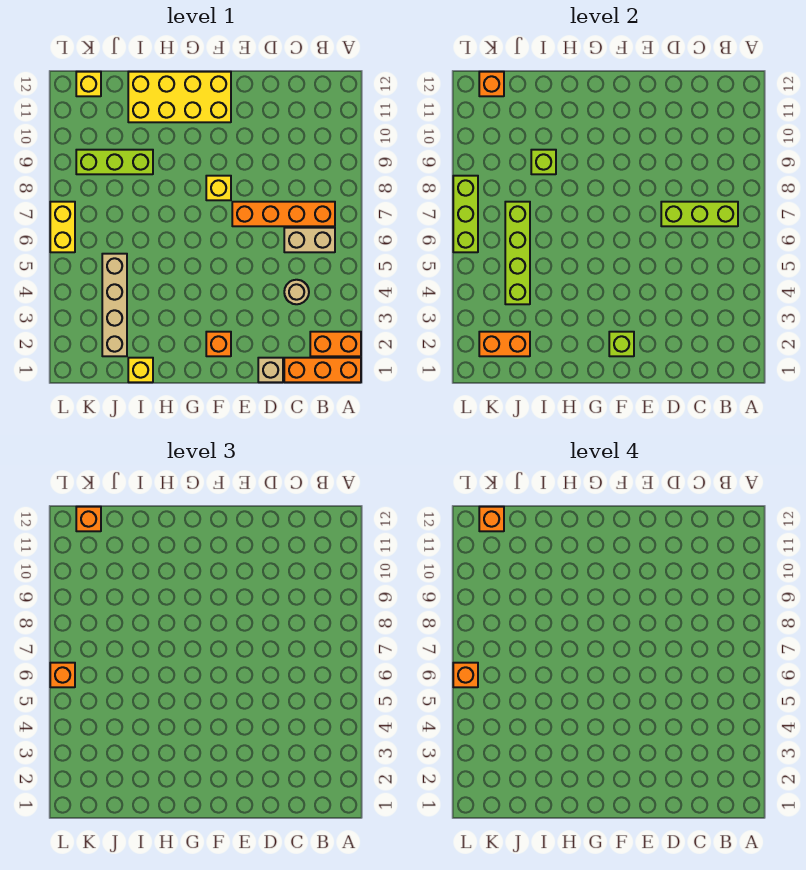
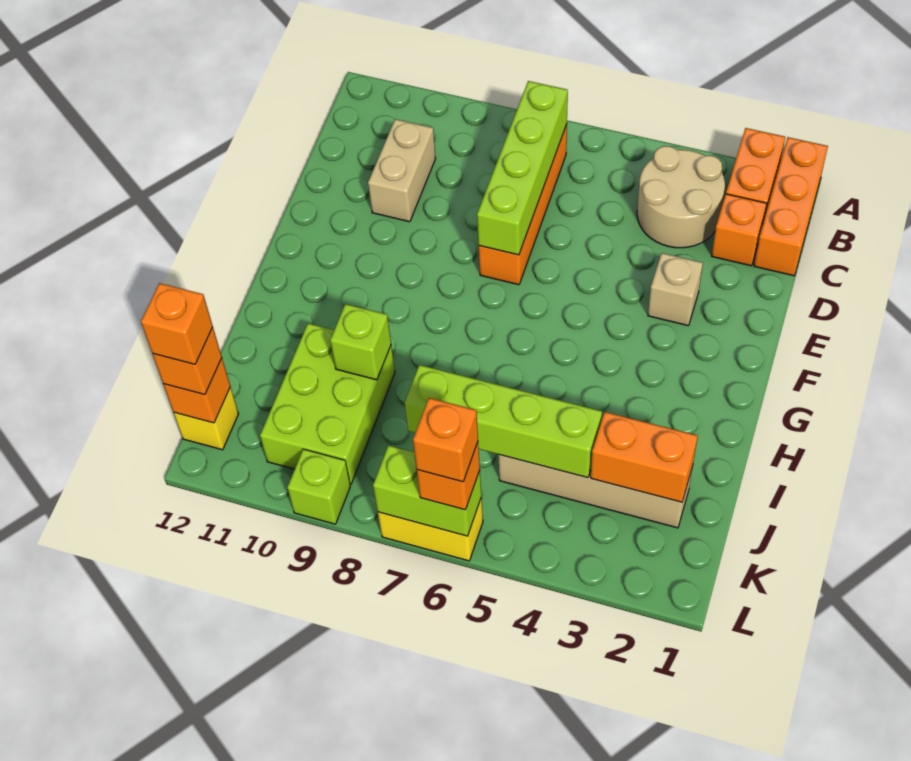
tan 1x2 brick [284,228,335,252] -> tan 1x2 brick moved to [368,119,436,222]
lime 1x3 brick [661,202,738,226] -> lime 1x4 brick [477,81,568,255]
tan 1x1 round brick [284,280,309,304] -> tan 2x2 round brick [637,146,725,248]
tan 1x1 brick [258,358,283,382] -> tan 1x1 brick moved to [648,253,703,326]
orange 1x1 brick [206,332,231,356] -> orange 1x1 brick moved to [712,194,767,266]
lime 1x1 brick [609,332,634,356] -> lime 1x1 brick moved to [287,449,350,524]
yellow 1x1 brick [206,176,231,200] -> none
yellow 2x4 brick [128,72,231,122] -> none
yellow 1x1 brick [128,358,153,382] -> none
lime 1x3 brick [76,150,153,174] -> lime 2x3 brick [260,324,395,484]
orange 1x2 brick [479,332,530,356] -> orange 1x2 brick turned to [591,412,698,502]
lime 1x3 brick [453,176,478,252] -> lime 1x2 brick [373,445,481,536]

